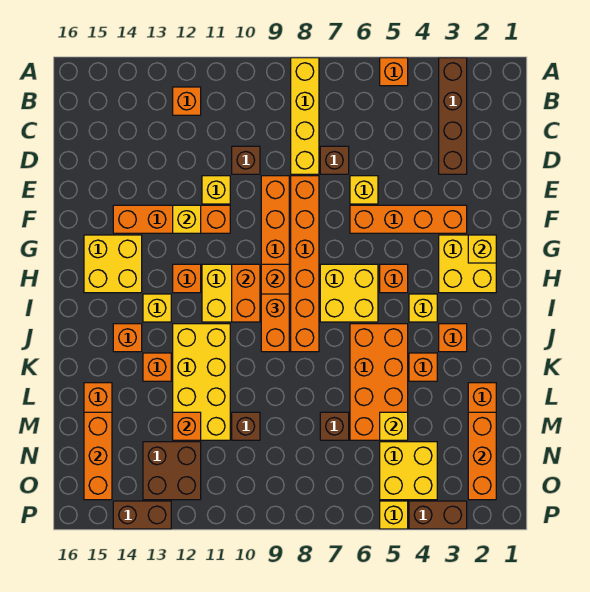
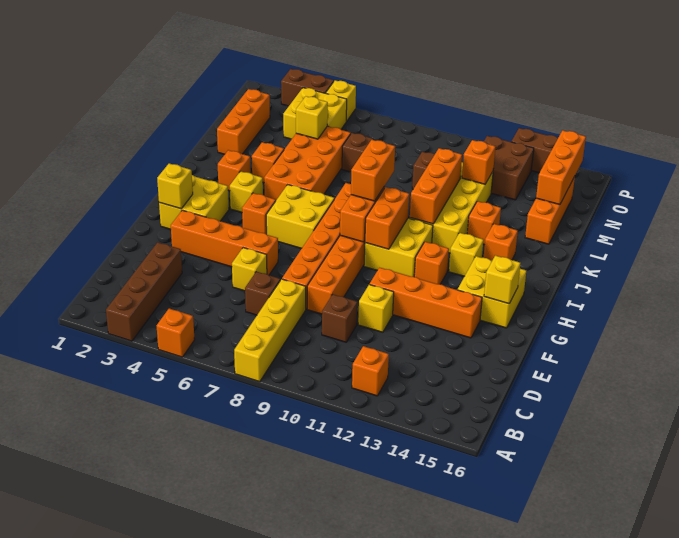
yellow 1x1 brick [173,205,201,233] -> yellow 1x1 brick moved to [484,255,521,304]
orange 1x3 brick [468,412,496,500] -> orange 1x3 brick moved to [410,148,462,224]

